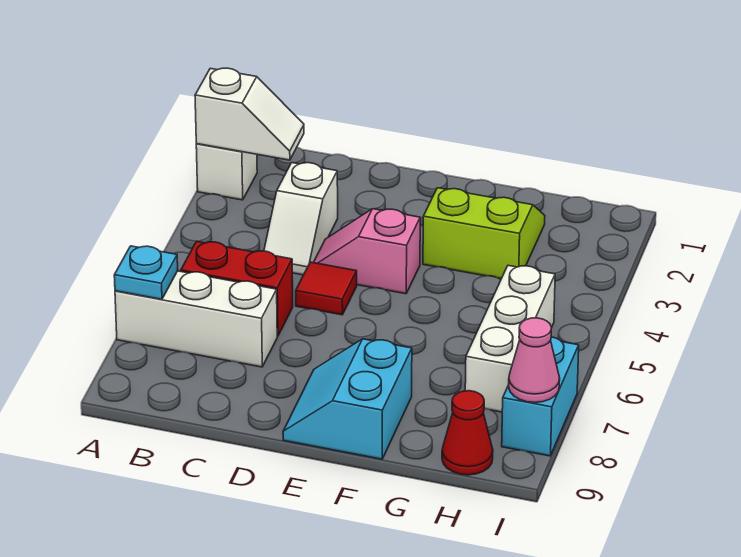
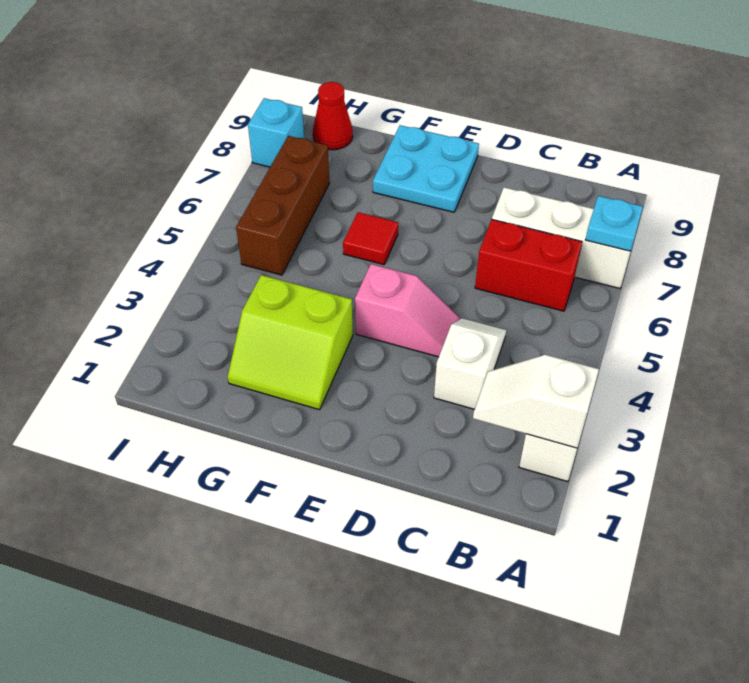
red 1x1 tile [296,262,357,315] -> red 1x1 tile moved to [343,212,398,265]
cyan 2x2 slope [283,339,412,459] -> cyan 2x2 plate [373,125,479,212]
white 1x3 brick [465,265,555,412] -> brown 1x3 brick [236,136,329,275]
cyan 1x2 brick [502,337,579,456] -> cyan 1x1 brick [248,98,304,167]
pink 1x1 cone [509,318,560,403] -> none

